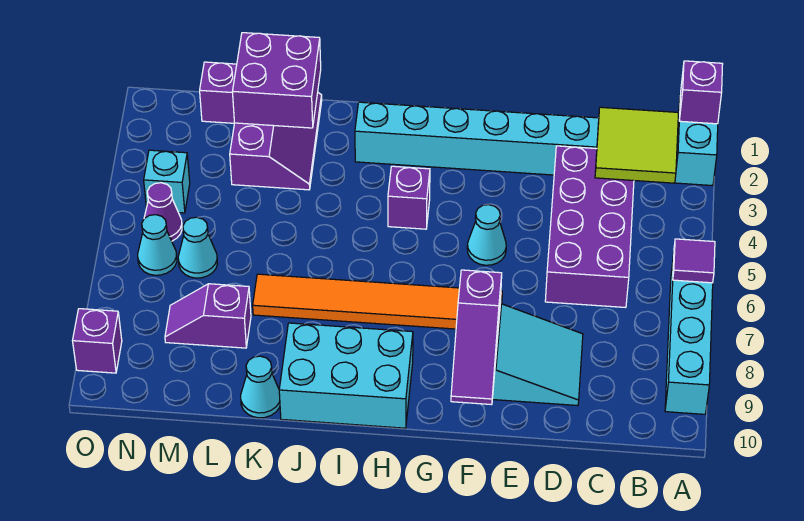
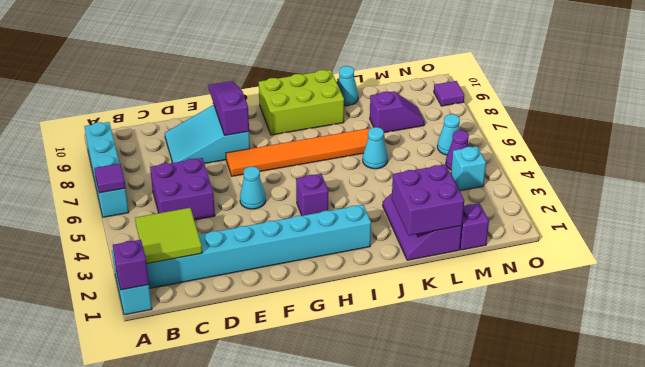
purple 2x4 brick [545,146,634,308] -> purple 2x2 brick [150,158,215,220]
cyan 2x3 brick [279,323,413,428] -> lime 2x3 brick [259,70,344,135]
cyan 1x1 cone [178,217,217,278] -> cyan 1x1 cone moved to [363,127,388,169]
purple 1x1 brick [73,309,122,373] -> purple 1x1 tile [434,81,464,106]

